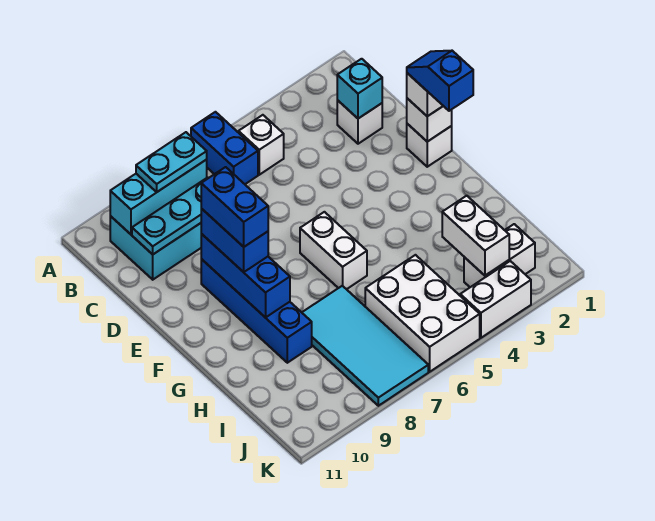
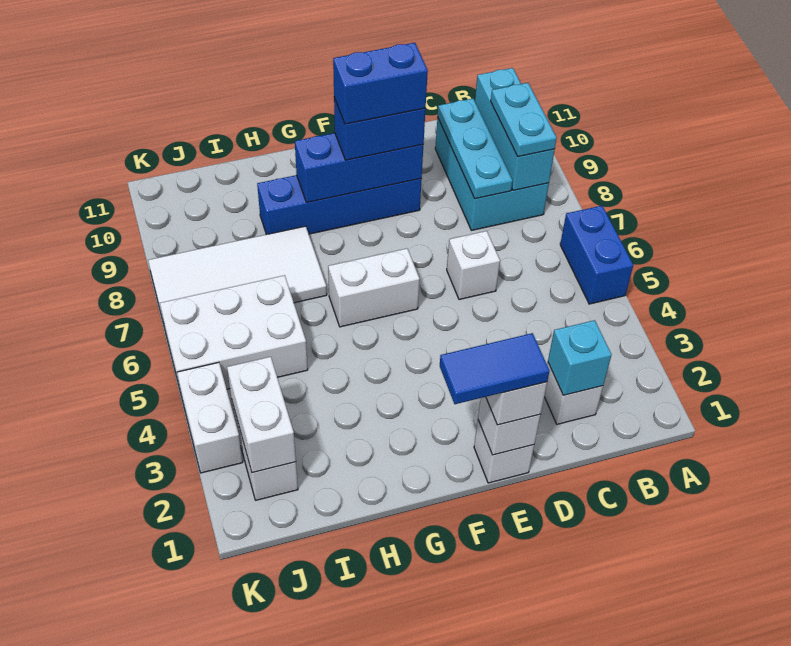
blue 1x2 brick [191,112,258,184] -> blue 1x2 brick turned to [560,206,633,304]
white 1x1 brick [239,115,284,175] -> white 1x1 brick moved to [447,231,500,300]
blue 1x2 slope [407,51,473,111] -> blue 1x2 tile [440,333,549,404]
cyan 2x4 tile [302,286,428,406] -> white 2x4 tile [148,226,327,324]
white 1x2 brick [442,196,509,275] -> white 1x2 brick turned to [227,357,296,473]

